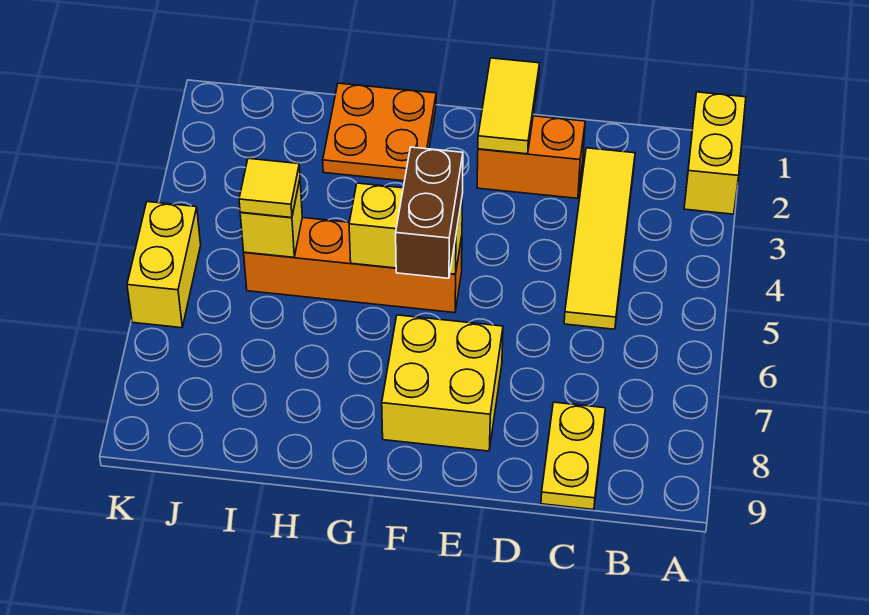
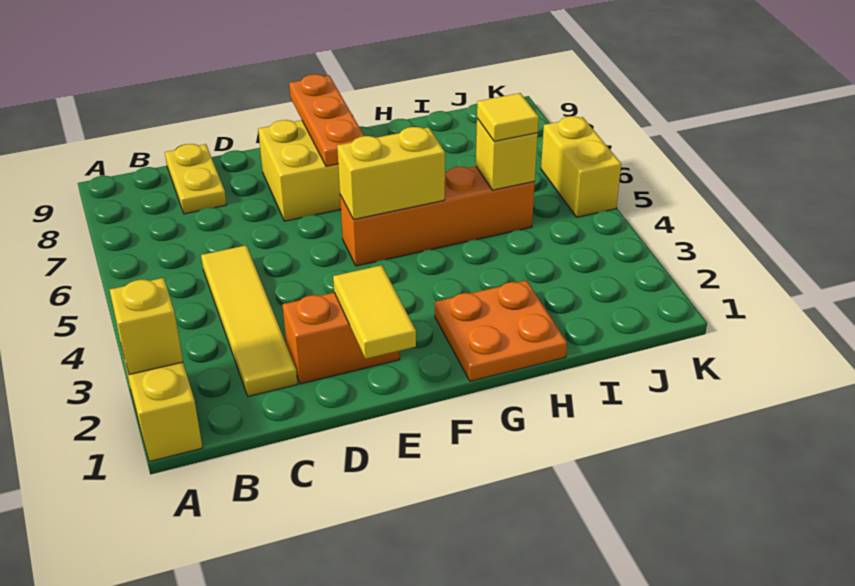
none -> yellow 1x1 brick [110,278,183,375]
brown 1x2 brick [396,147,463,278] -> none
none -> orange 1x3 plate [289,74,364,166]

